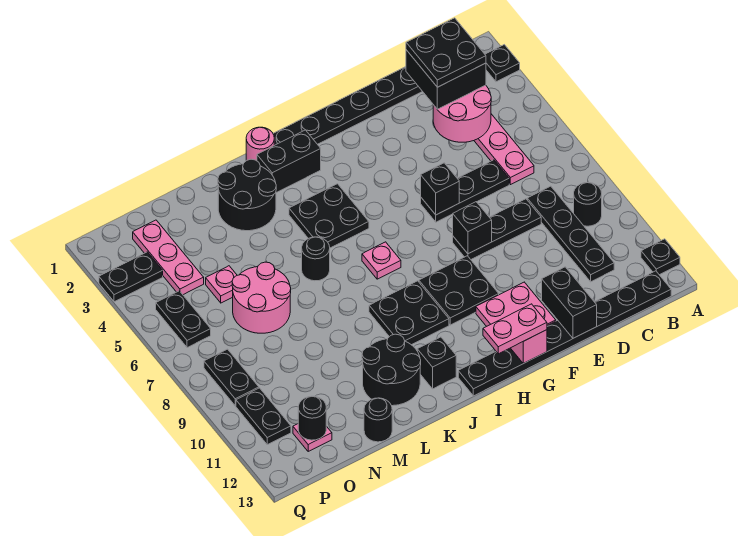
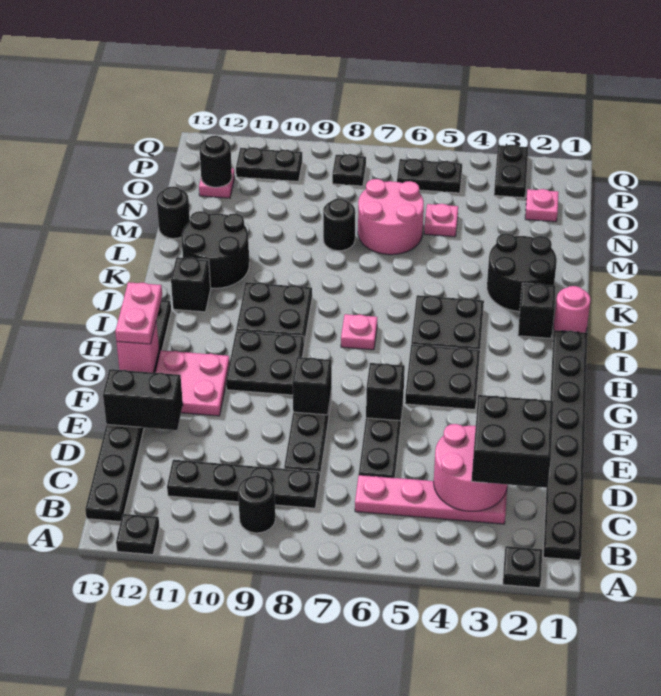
black 2x2 plate [406,18,486,87] -> black 2x2 plate moved to [405,344,480,410]
black 1x2 brick [257,130,321,193] -> black 1x1 brick [518,283,556,338]
black 1x1 round brick [302,237,330,281] -> black 1x1 round brick moved to [323,199,355,251]
pink 1x3 plate [133,220,204,295] -> pink 1x1 plate [525,189,559,222]
black 1x2 plate [204,349,259,406] -> black 1x1 plate [332,154,366,186]

